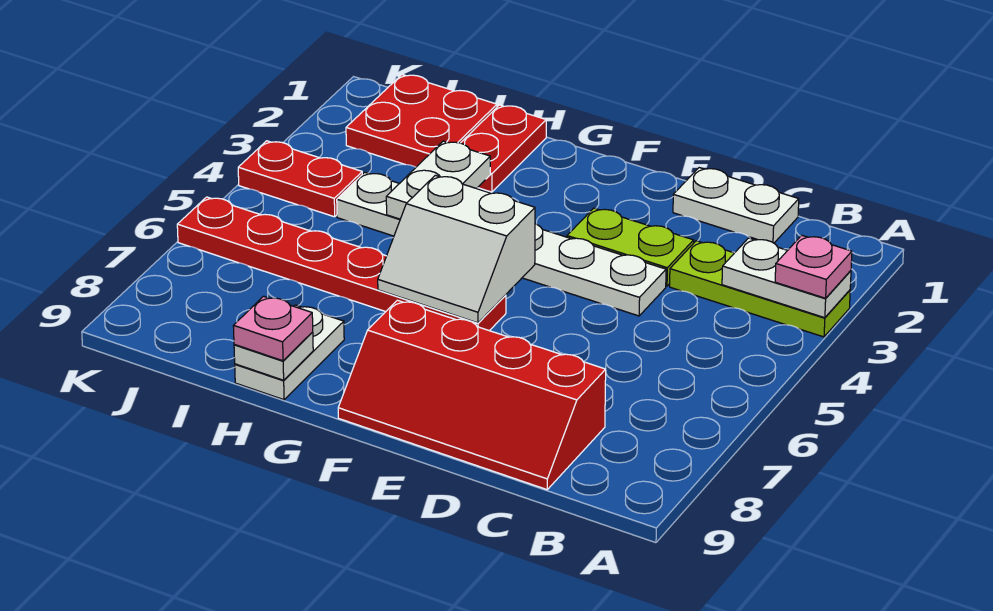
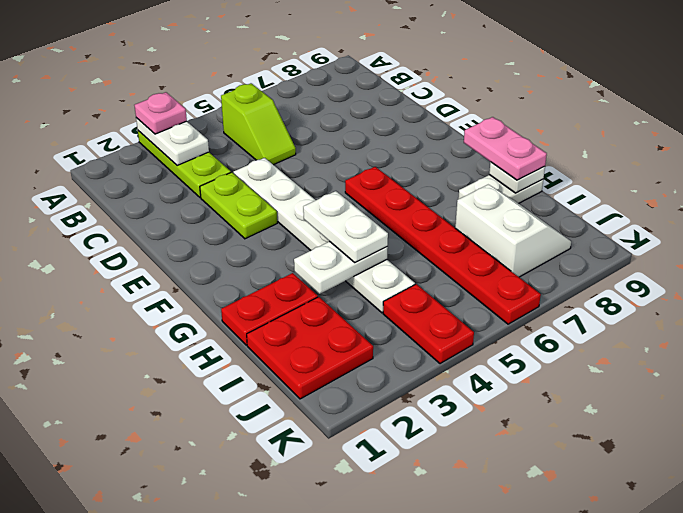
none -> lime 1x2 slope [221,83,296,165]
white 1x2 plate [673,168,799,243] -> white 1x2 plate moved to [303,191,388,262]
red 2x4 slope [338,300,606,490] -> none
white 2x2 slope [378,175,535,323] -> white 2x2 slope moved to [455,185,571,277]
pink 1x1 plate [233,296,313,361] -> pink 1x2 plate [464,117,547,180]

